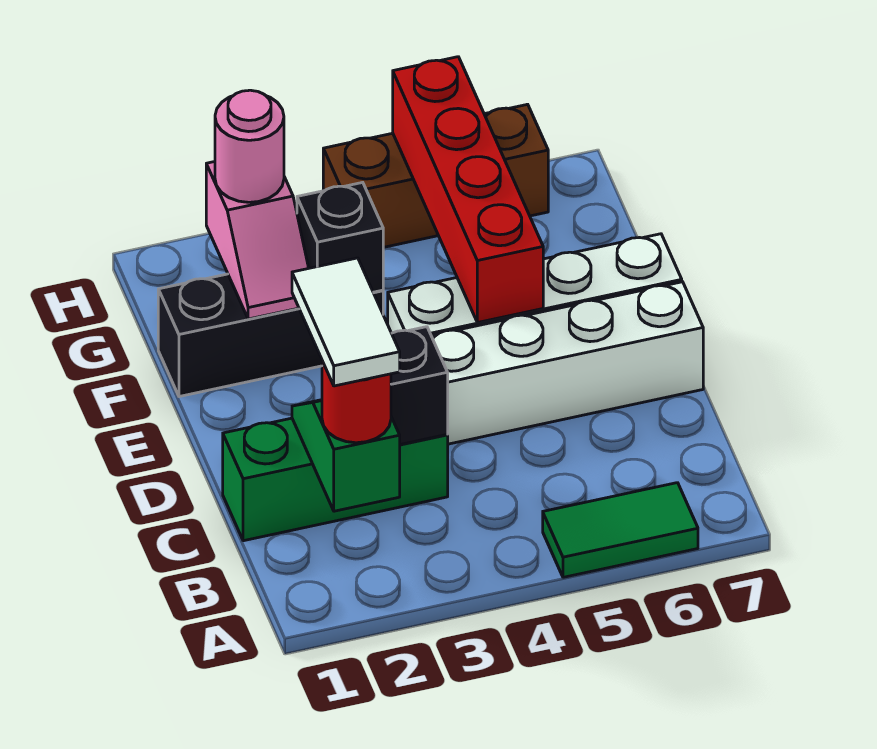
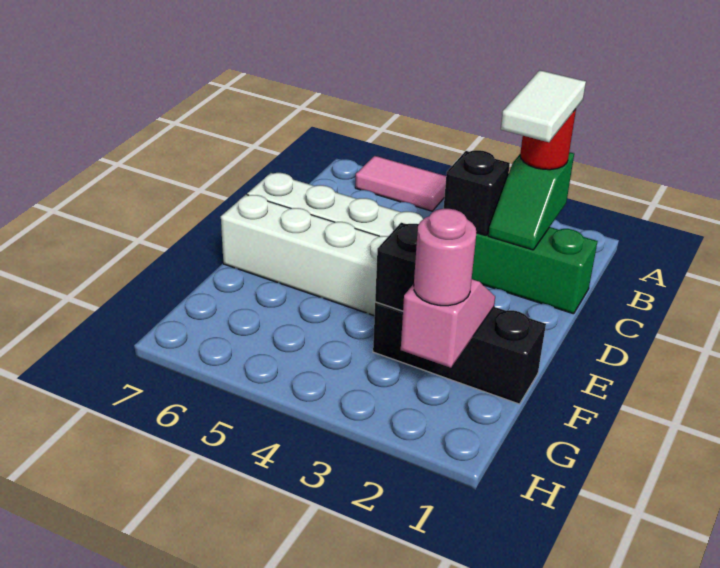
green 1x2 tile [543,483,698,577] -> pink 1x2 tile [355,156,446,211]
red 1x4 brick [393,57,543,323] -> none
brown 1x3 brick [323,104,548,247] -> none

